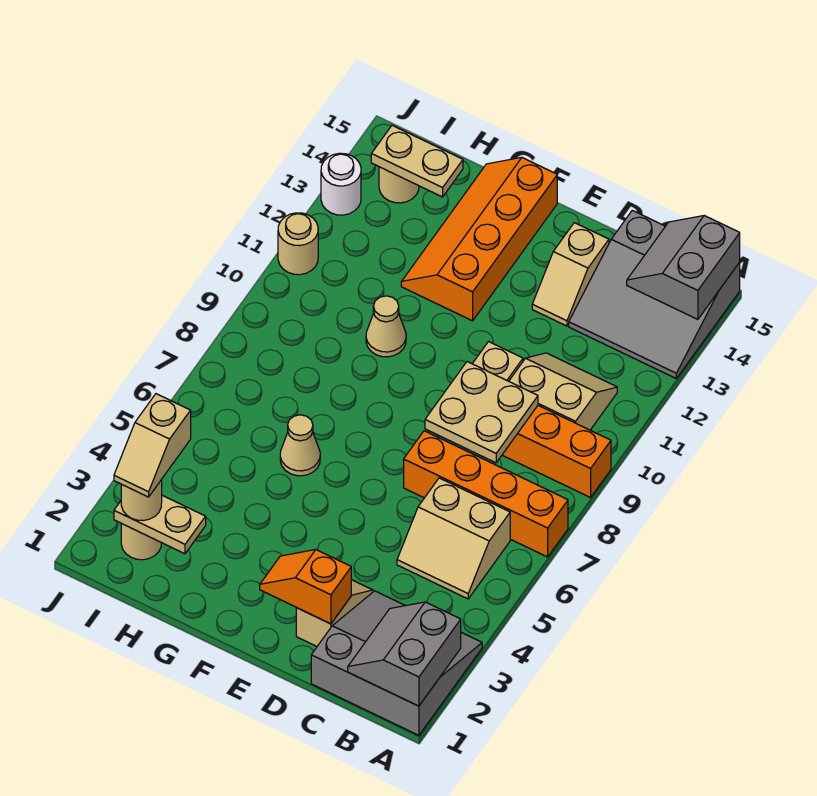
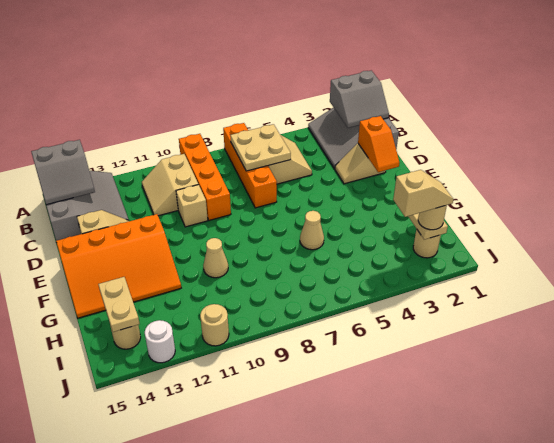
tan 2x2 plate [425,362,538,463] -> tan 2x2 plate moved to [230,124,291,171]
orange 2x4 slope [401,157,557,321] -> orange 3x4 slope [56,214,181,318]

